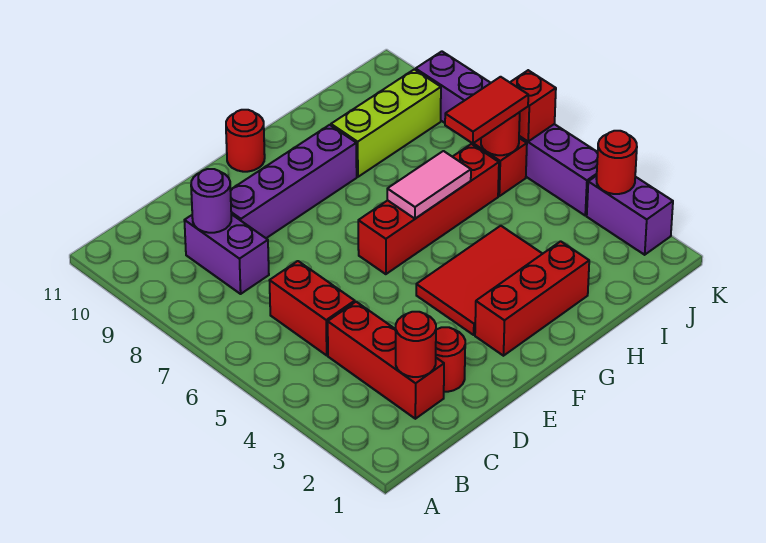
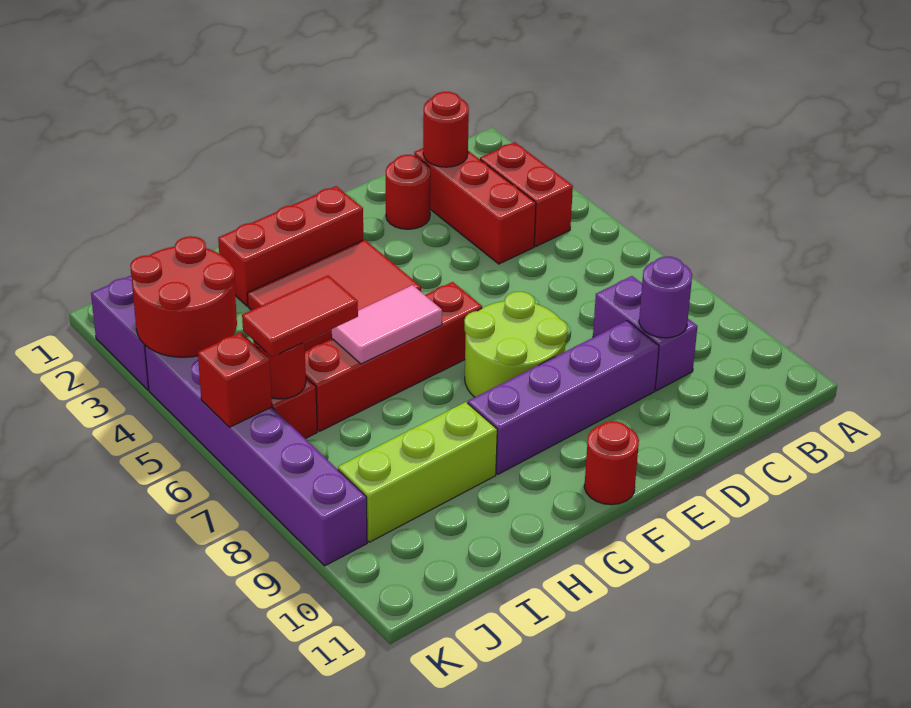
red 1x2 brick [270,261,355,355] -> red 1x2 brick moved to [480,142,573,246]
none -> lime 2x2 round brick [464,292,568,397]
red 1x1 round brick [597,131,637,194] -> red 2x2 round brick [130,236,237,357]

